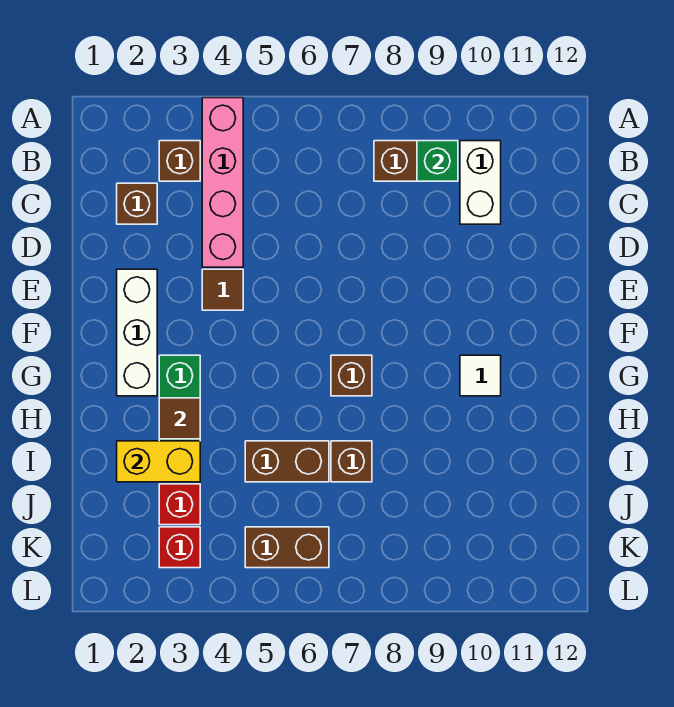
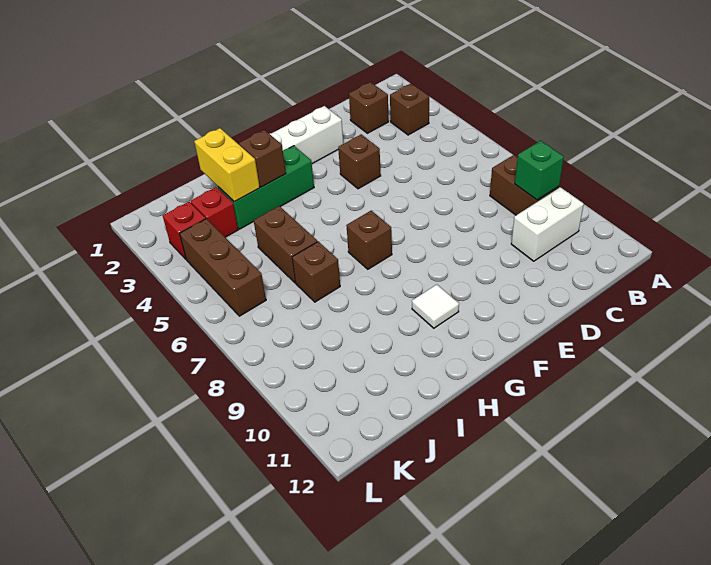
pink 1x4 brick [202,98,243,267] -> none
brown 1x1 tile [202,269,243,310] -> brown 1x1 brick [338,134,381,189]
brown 1x1 tile [159,398,200,439] -> brown 1x1 brick [239,130,286,187]
brown 1x2 brick [245,527,329,568] -> brown 1x3 brick [180,219,266,316]

